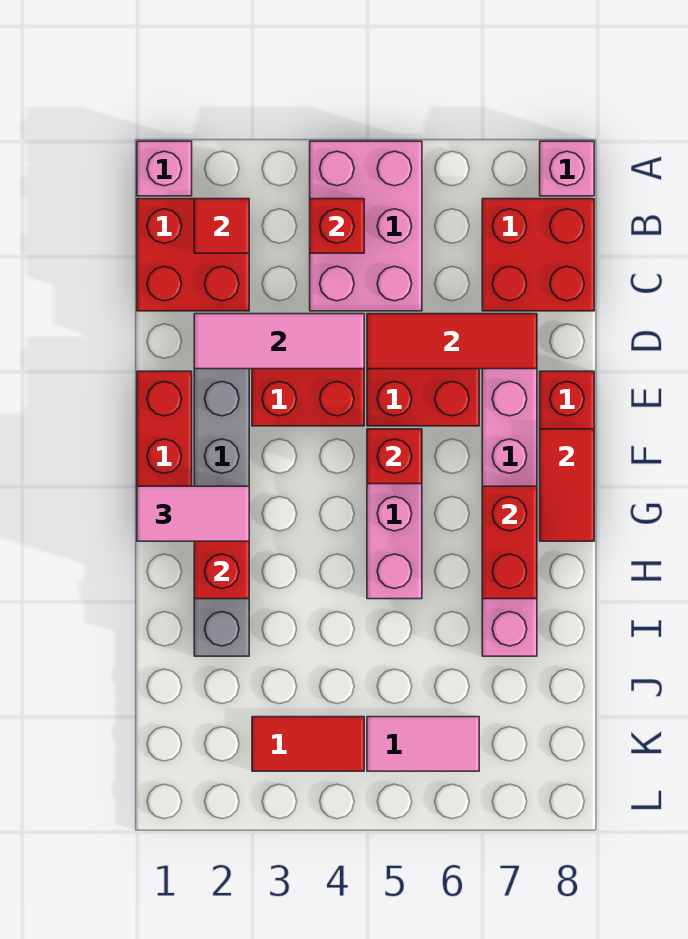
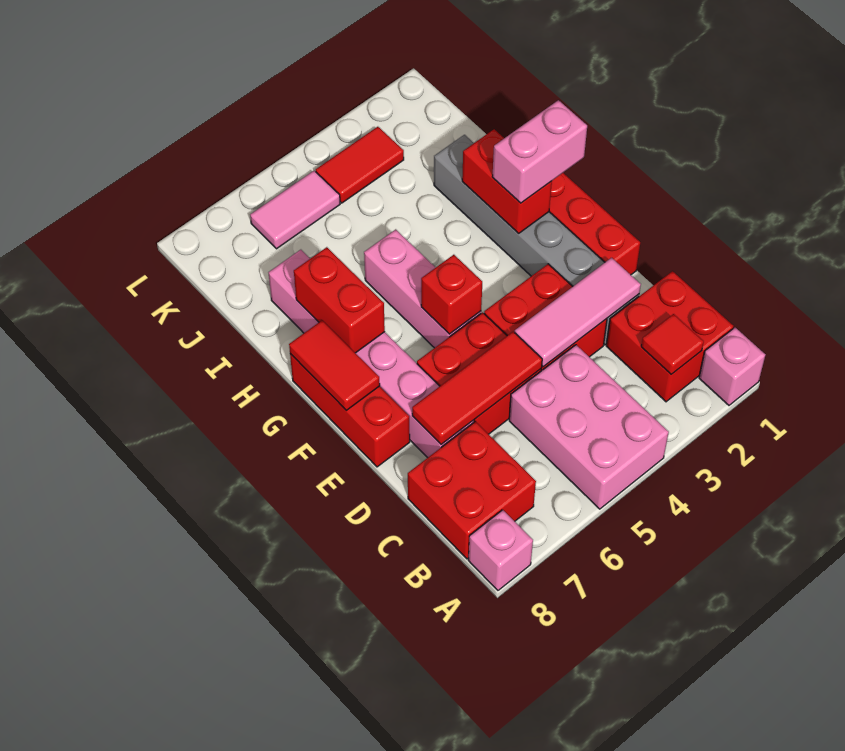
red 1x1 brick [310,199,364,253] -> none
pink 1x2 tile [137,486,249,541] -> pink 1x2 brick [492,100,587,203]

